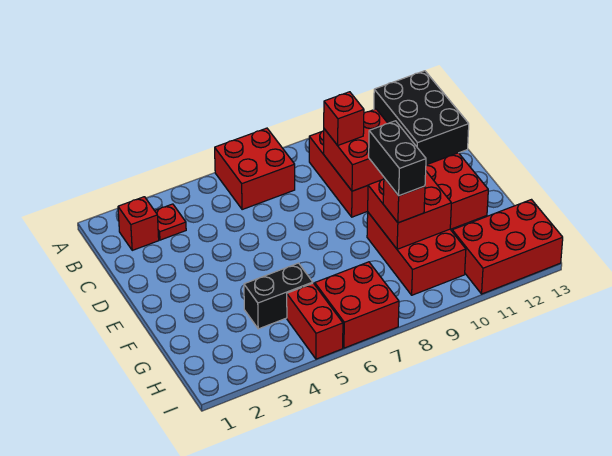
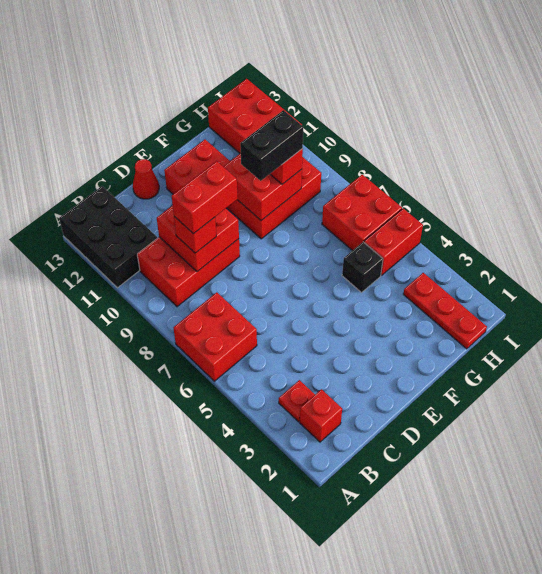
black 2x3 brick [374,71,469,165] -> black 2x3 brick turned to [59,186,157,288]
none -> red 1x2 brick [172,161,238,234]
none -> red 1x1 cone [133,159,159,199]
black 1x2 brick [244,263,313,329] -> black 1x1 brick [342,242,383,292]
none -> red 1x3 plate [403,273,487,349]

